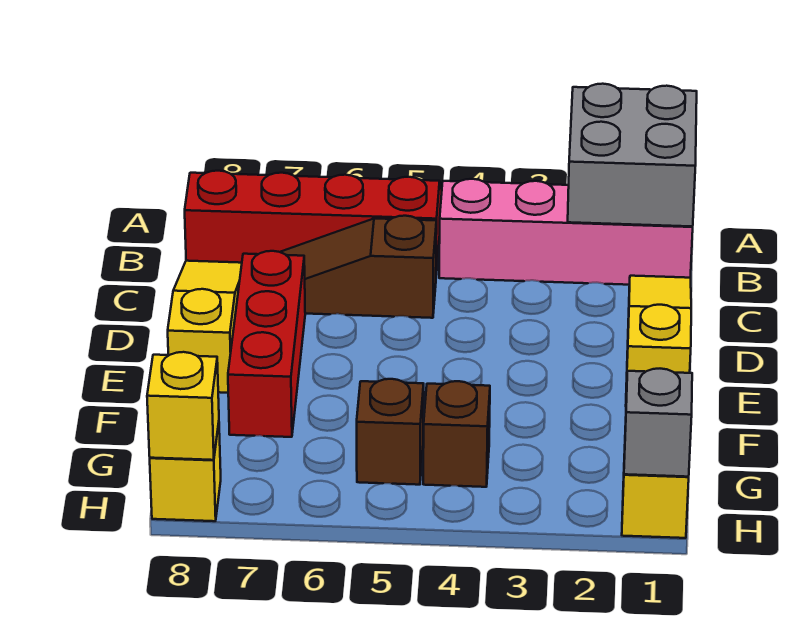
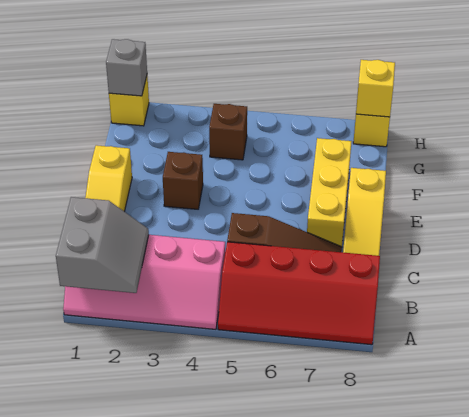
grey 2x2 brick [568,84,697,227] -> grey 2x2 slope [56,197,149,293]
red 1x3 brick [228,251,305,437] -> yellow 1x3 brick [307,138,352,247]
brown 1x1 brick [357,379,424,485] -> brown 1x1 brick moved to [163,152,203,209]

